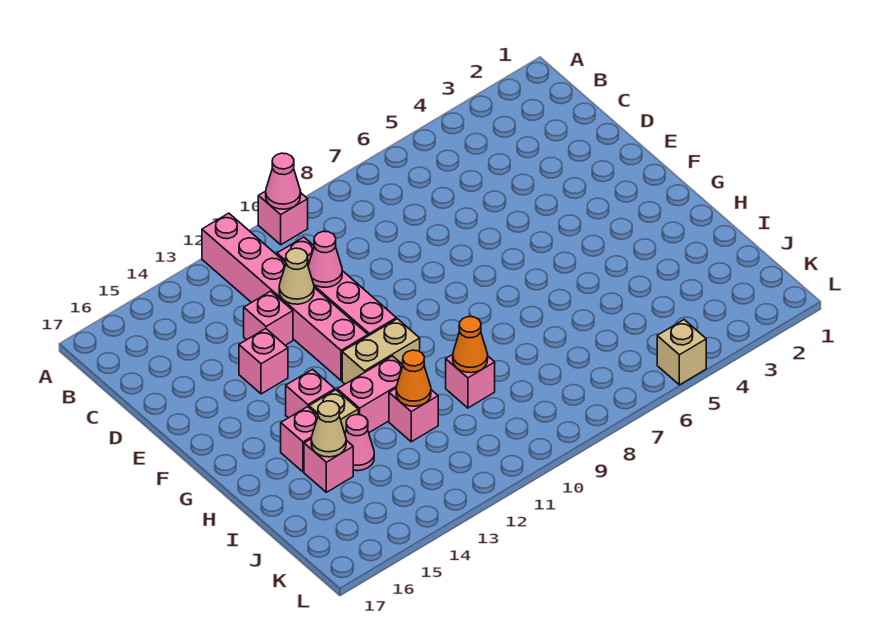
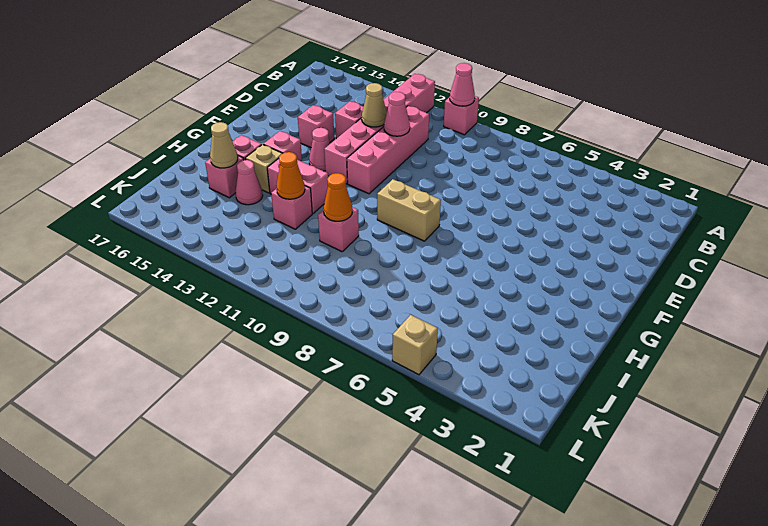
none -> pink 1x1 cone [309,128,330,171]
tan 1x2 brick [342,319,420,384] -> tan 1x2 brick moved to [377,179,441,241]

